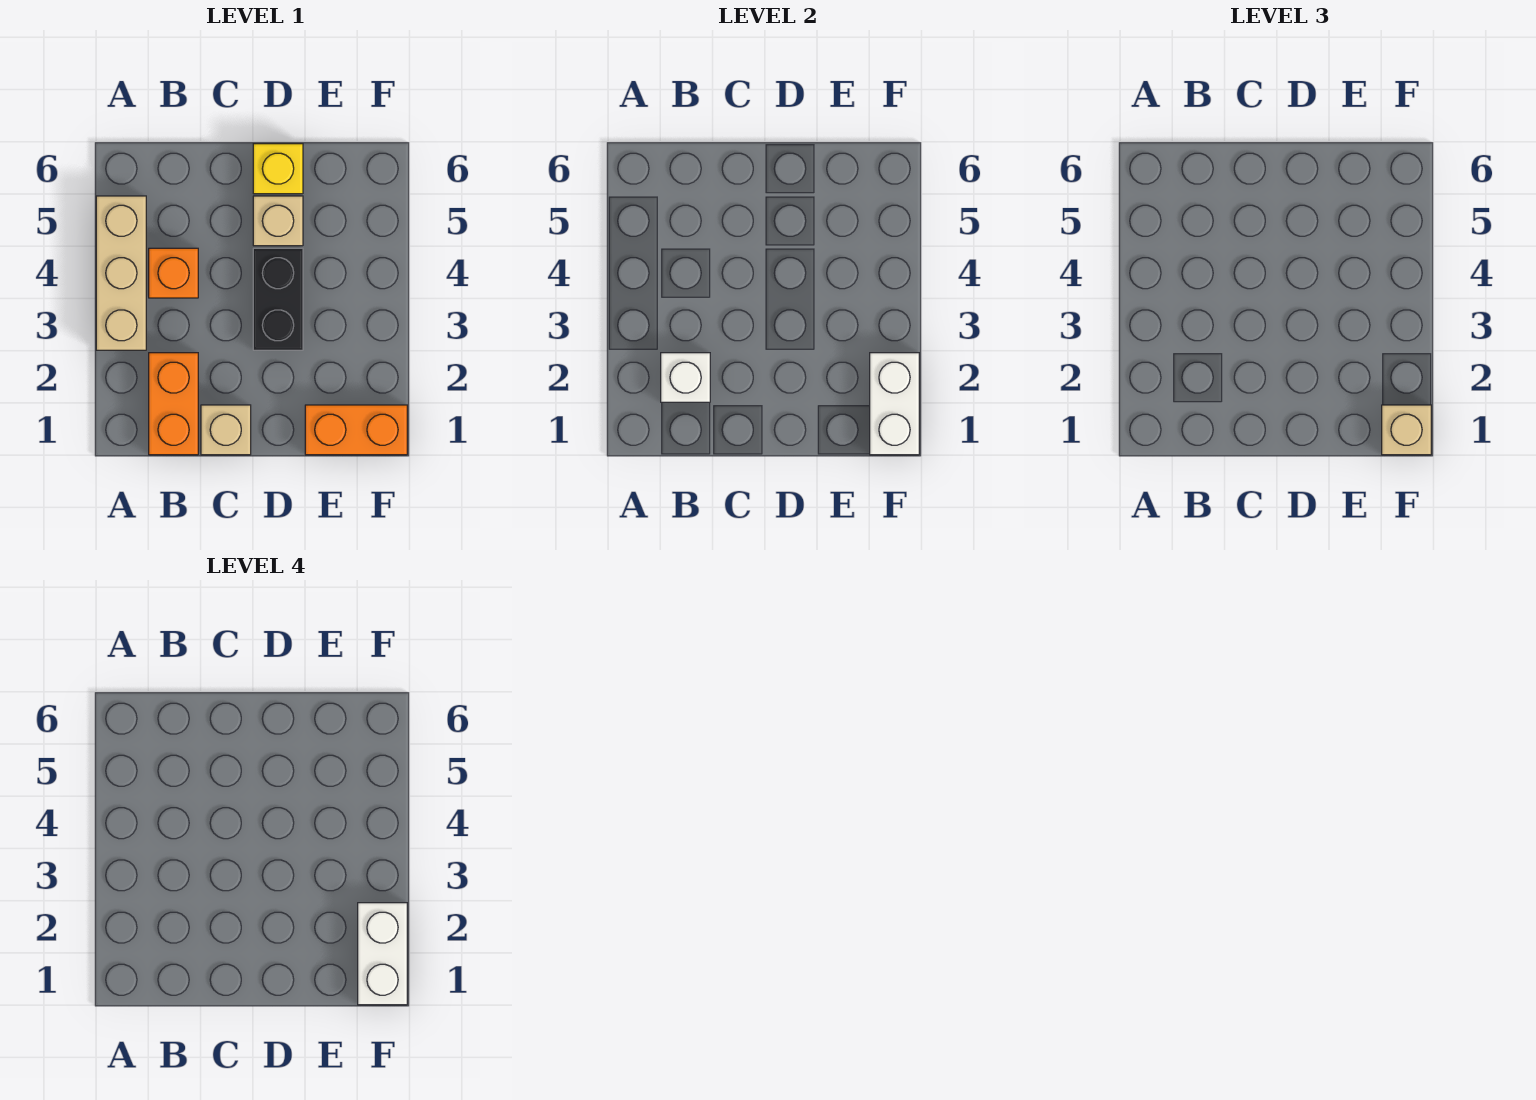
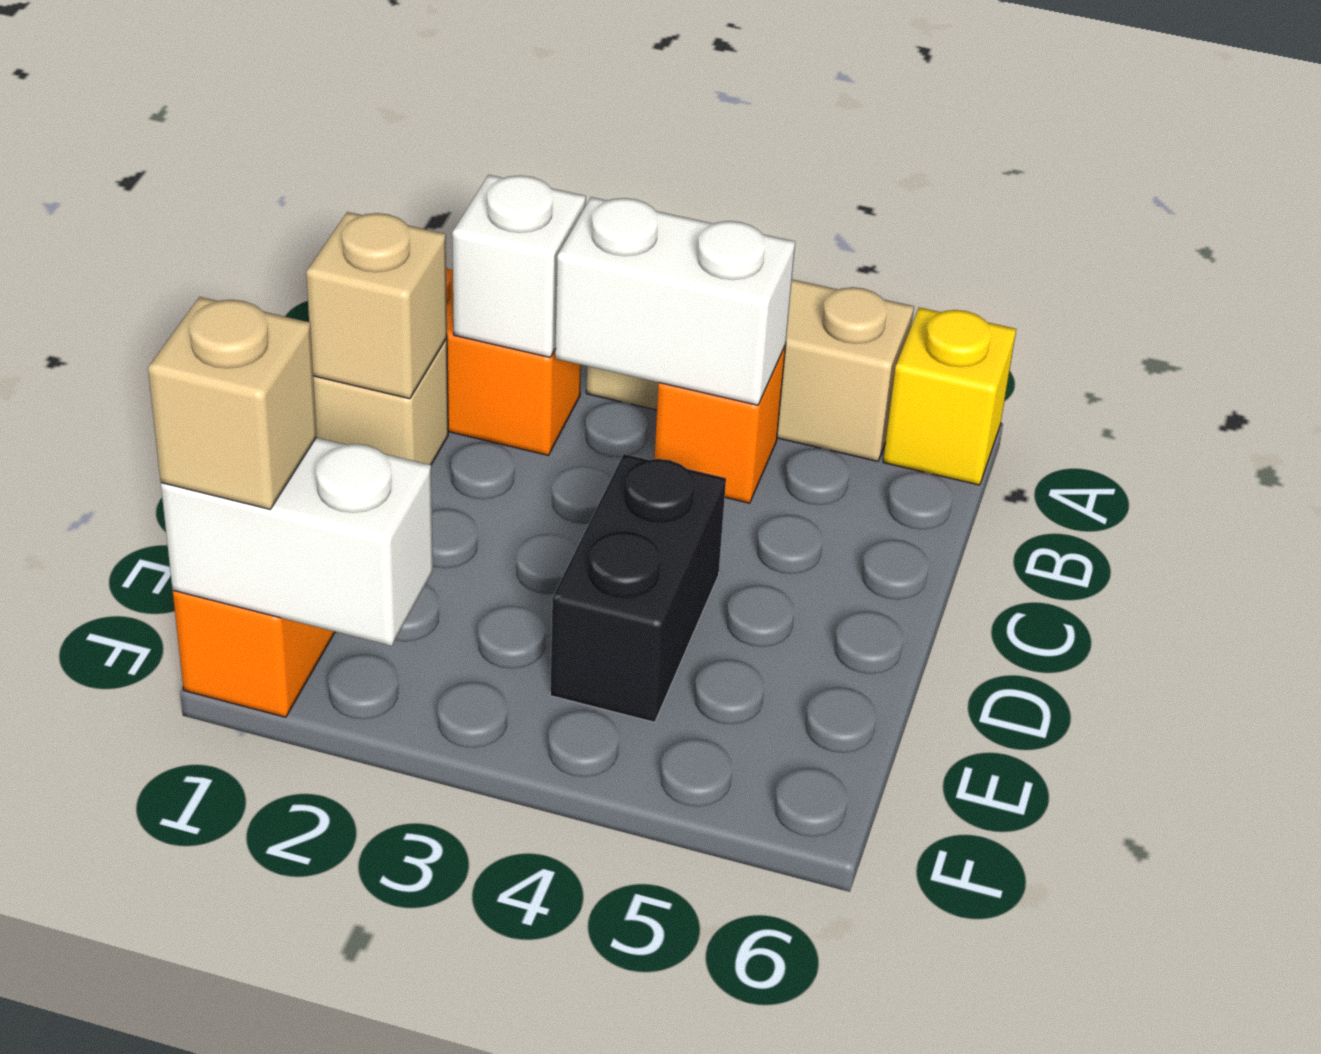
black 1x2 brick [253,248,303,350] -> black 1x2 brick turned to [550,454,726,722]
tan 1x1 brick [253,196,303,246] -> tan 1x1 brick moved to [306,212,447,399]
yellow 1x1 brick [253,144,303,194] -> yellow 1x1 brick moved to [883,307,1016,485]
white 1x2 brick [358,903,407,1005] -> white 1x2 brick moved to [555,197,795,405]

